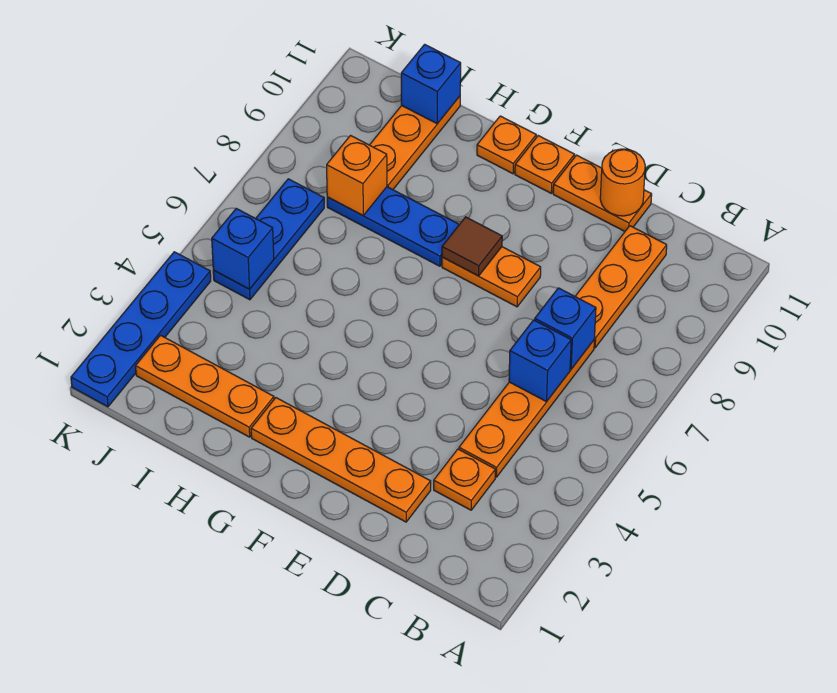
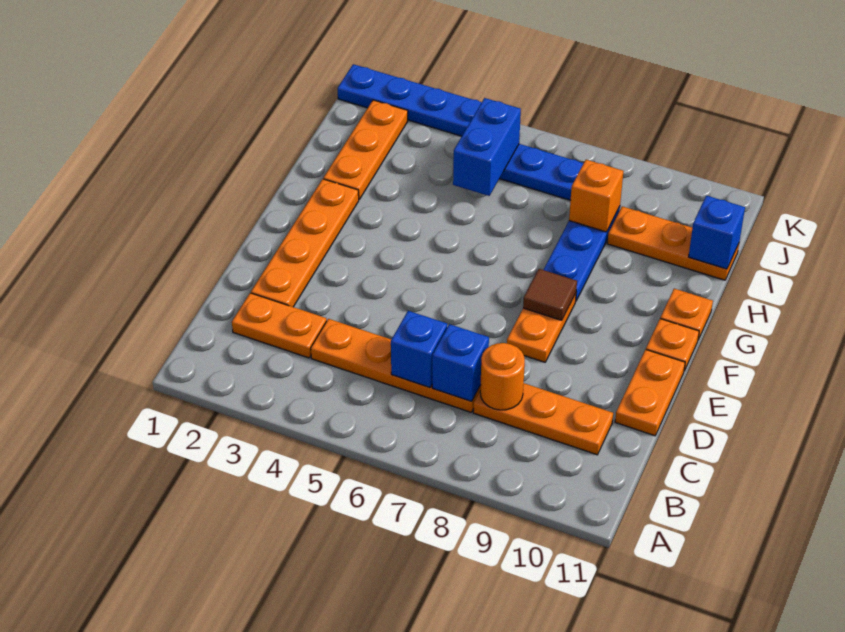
orange 1x1 plate [434,449,495,510] -> orange 1x2 plate [232,293,327,358]
orange 1x1 round brick [600,149,645,216] -> orange 1x1 round brick moved to [480,343,525,410]
blue 1x1 brick [212,208,274,289] -> blue 1x2 brick [453,98,521,196]

